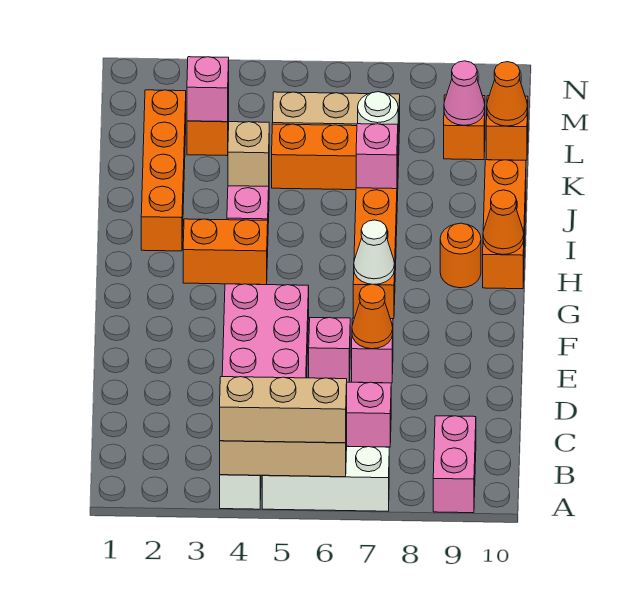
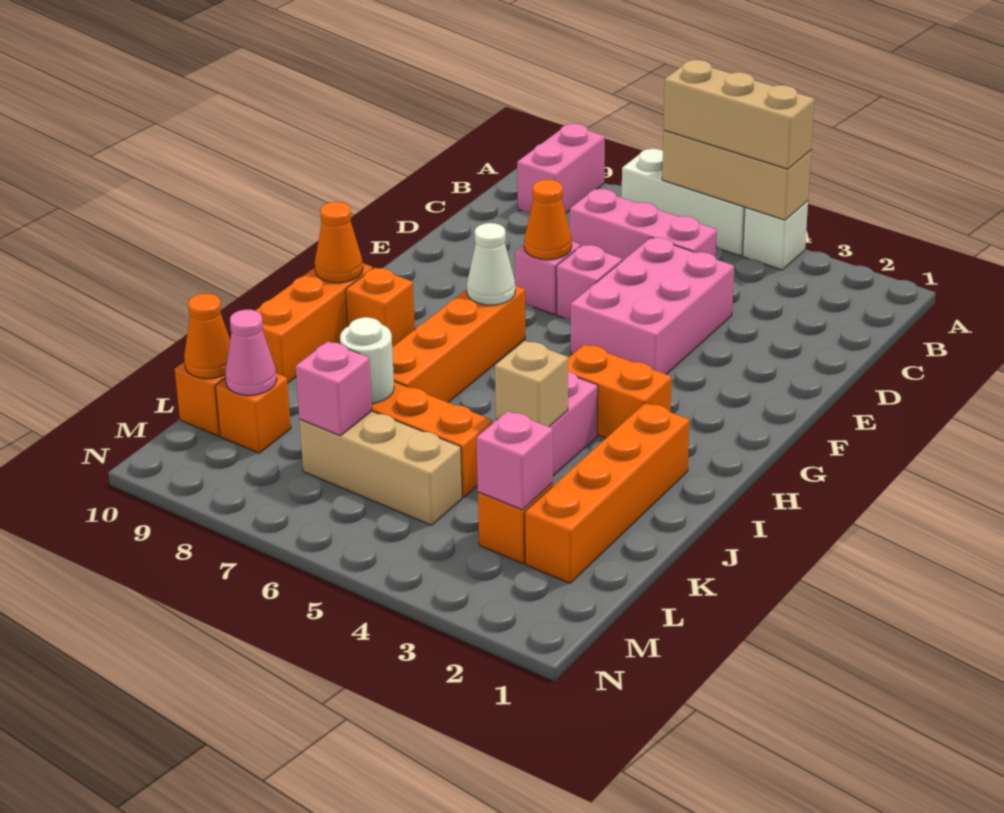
orange 1x1 round brick [440,223,481,288] -> orange 1x1 brick [346,268,415,347]
pink 1x1 brick [356,124,398,189] -> pink 1x1 brick moved to [296,342,372,436]

